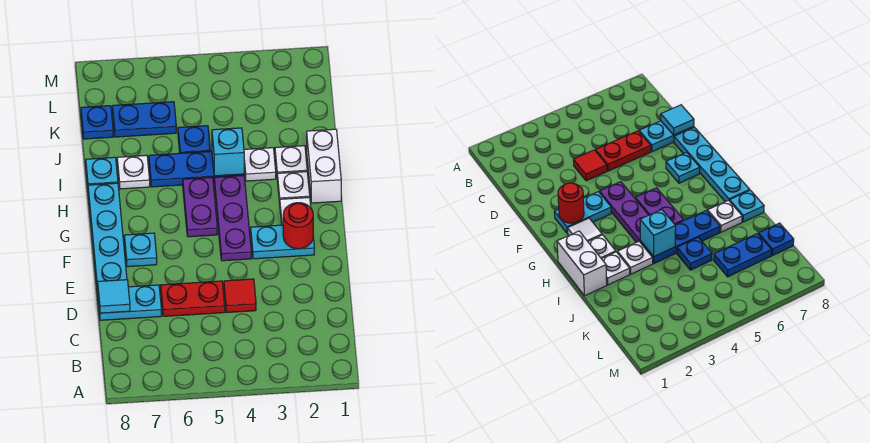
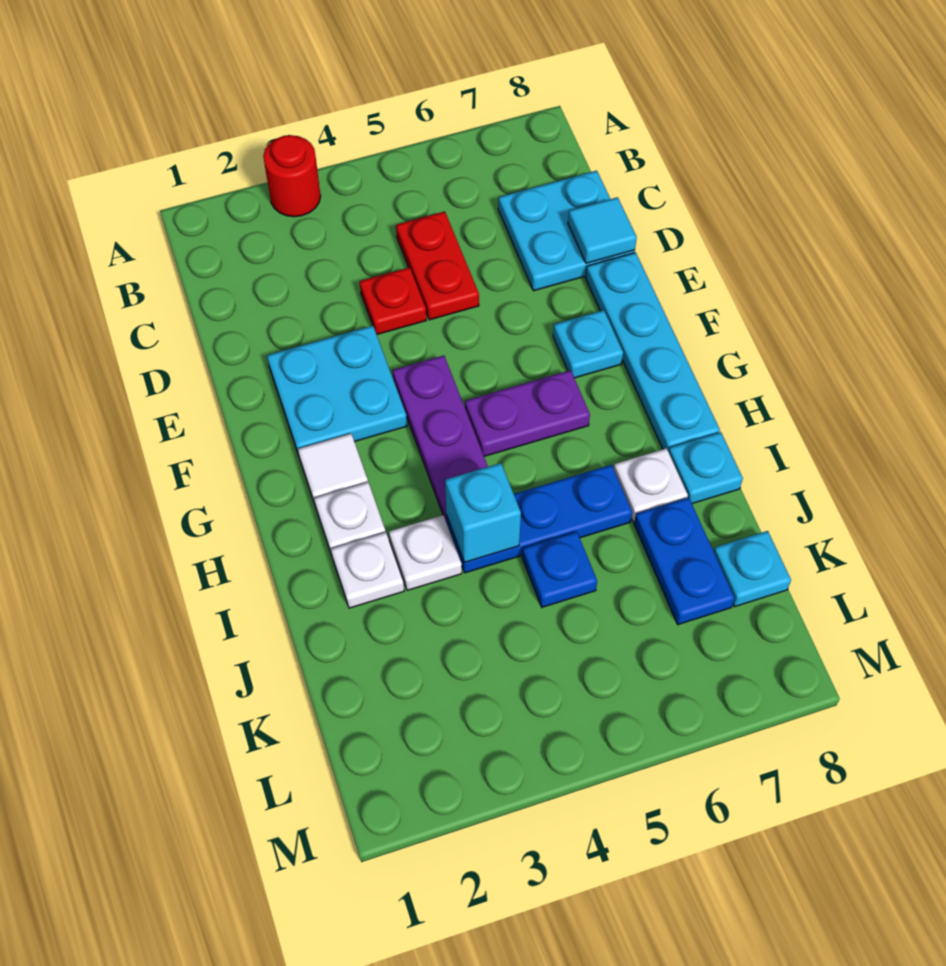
red 1x1 tile [224,279,256,313] -> red 1x1 plate [360,267,426,334]
red 1x2 plate [161,281,225,316] -> red 1x2 plate turned to [396,211,479,320]
cyan 1x2 plate [98,285,161,320] -> cyan 2x2 plate [498,171,635,291]
cyan 1x2 plate [251,225,314,259] -> cyan 2x2 plate [267,326,407,455]
red 1x1 round brick [283,203,313,249] -> red 1x1 round brick moved to [263,135,321,217]
purple 1x2 plate [183,177,217,237] -> purple 1x2 plate turned to [465,370,590,456]
white 1x2 brick [307,129,341,203] -> none
blue 1x2 plate [113,102,176,137] -> blue 1x2 plate turned to [634,497,734,625]
blue 1x1 plate [81,106,113,139] -> cyan 1x1 plate [714,531,791,607]

